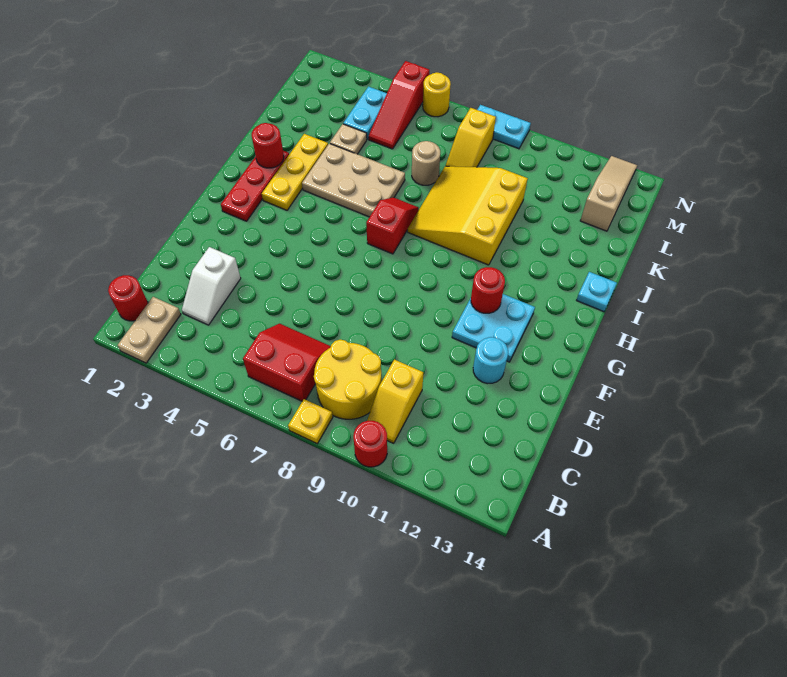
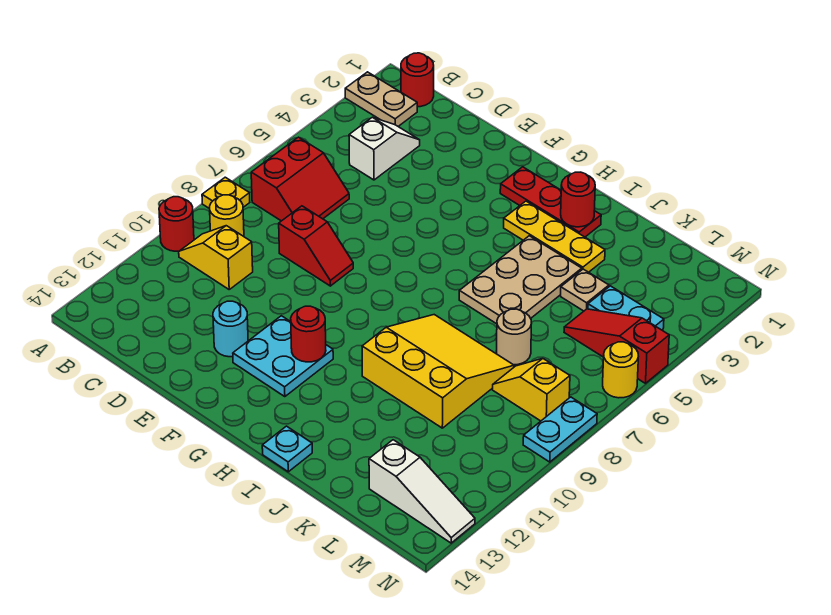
yellow 2x2 round brick [314,340,382,419] -> yellow 1x1 round brick [210,195,244,236]
white 1x2 slope [182,247,241,325] -> white 1x2 slope turned to [349,117,420,180]
red 1x2 slope [366,197,419,254] -> red 1x2 slope moved to [279,206,353,286]
tan 1x3 slope [580,156,637,231] -> white 1x3 slope [369,440,475,543]

